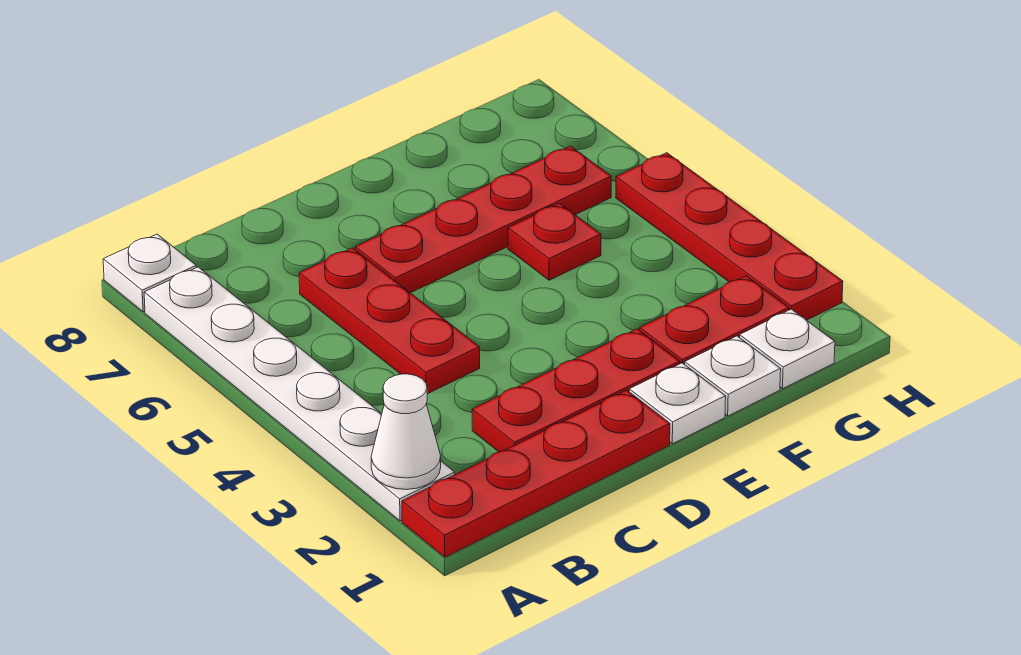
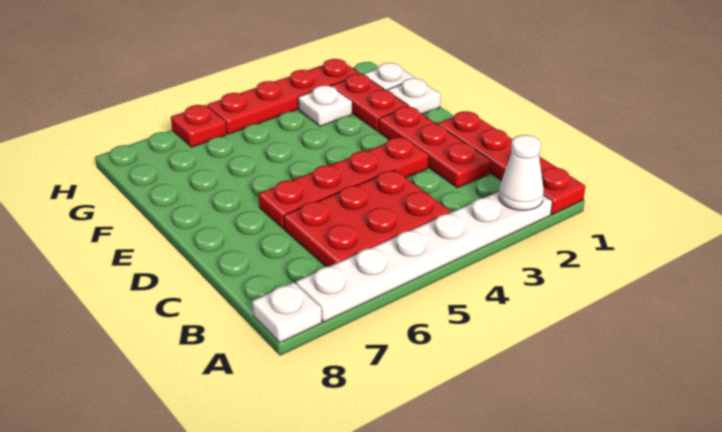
red 1x3 plate [299,248,480,394] -> red 2x3 plate [284,170,451,267]
red 1x4 plate [355,146,611,293] -> red 1x4 plate turned to [259,137,428,229]
white 1x1 plate [629,363,726,444] -> white 1x1 plate moved to [298,85,352,126]
red 1x1 plate [508,203,601,280] -> red 1x1 plate moved to [171,105,226,147]

